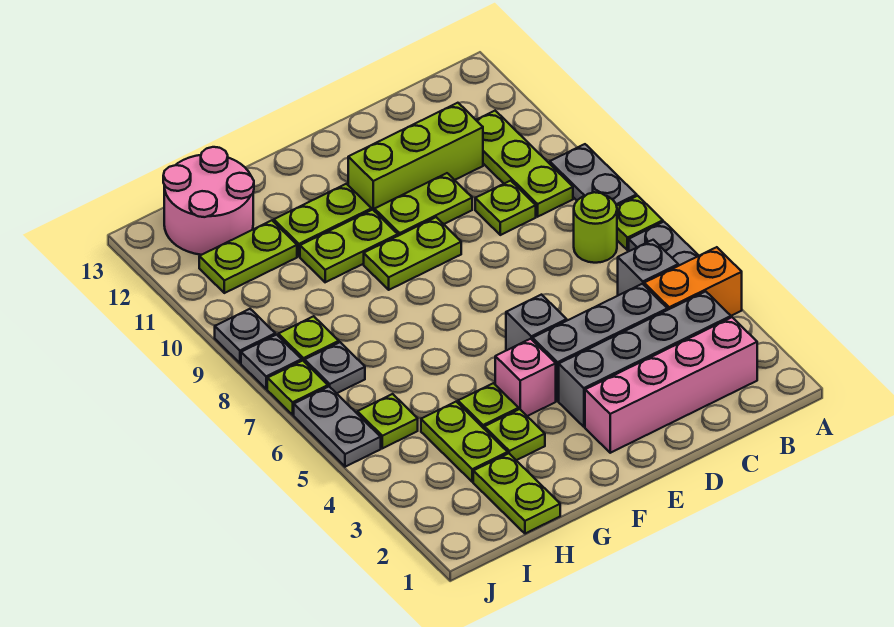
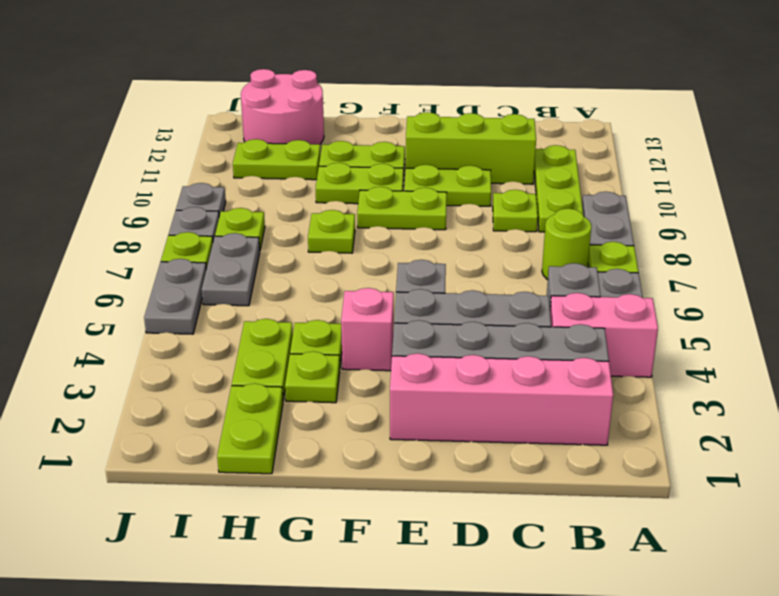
orange 1x2 brick [644,247,742,316] -> pink 1x2 brick [550,293,658,377]
lime 1x1 plate [357,394,418,448] -> lime 1x1 plate moved to [308,210,355,253]
grey 1x1 plate [305,342,365,393] -> grey 1x2 plate [202,233,260,306]

